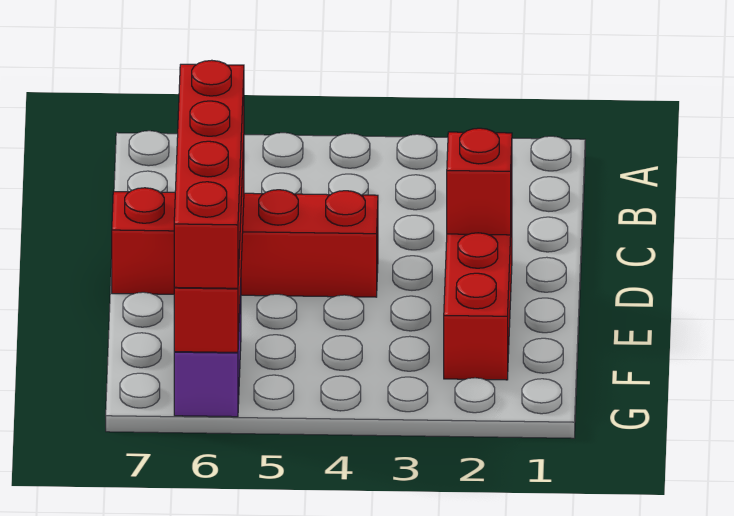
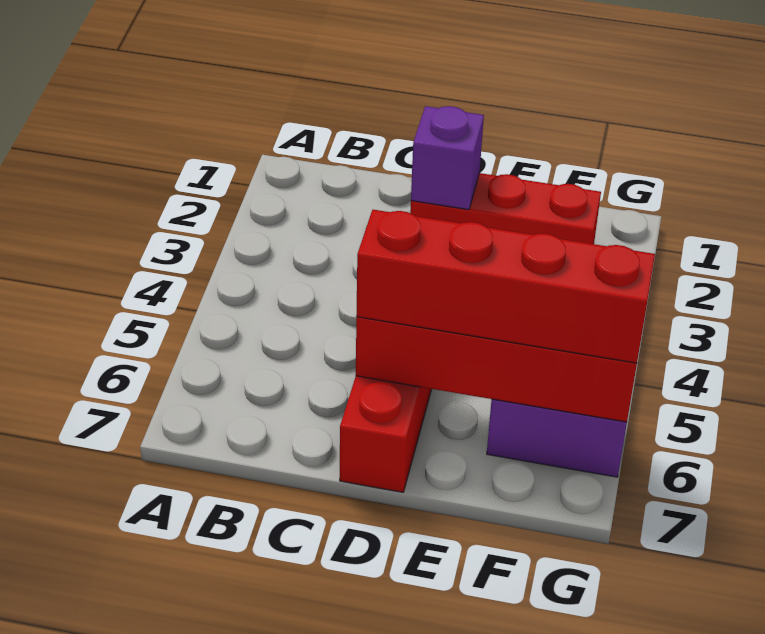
red 1x1 brick [447,128,512,235] -> purple 1x1 brick [411,106,484,210]

